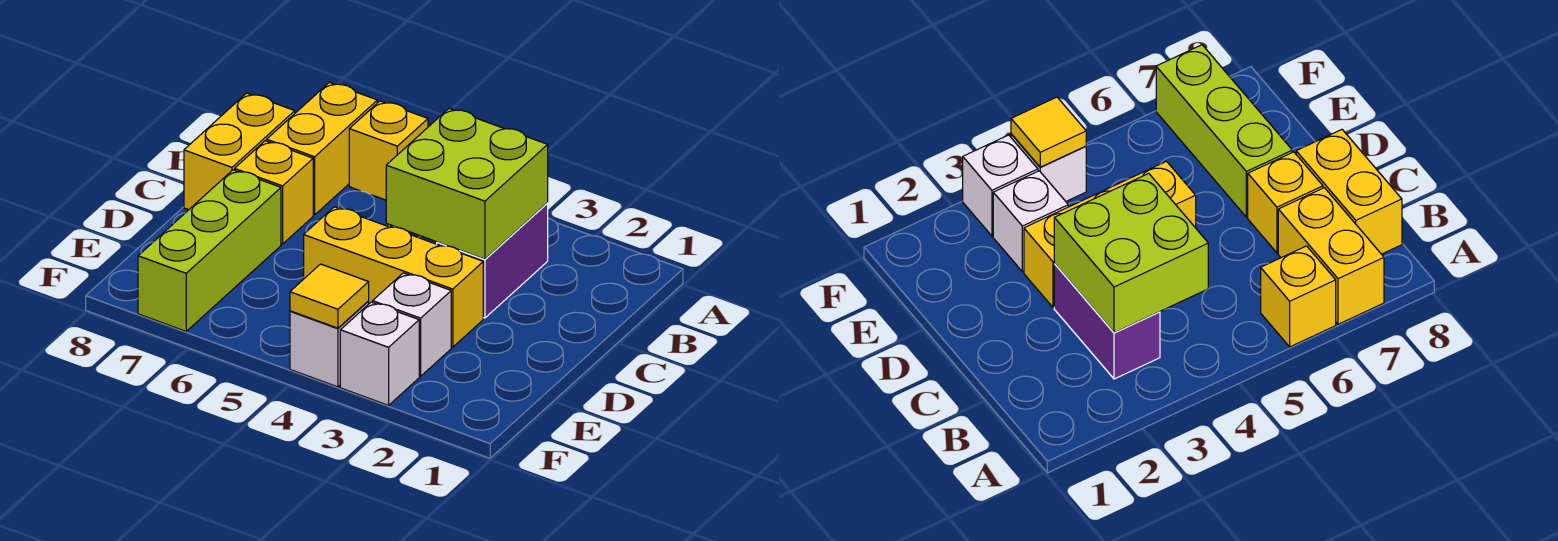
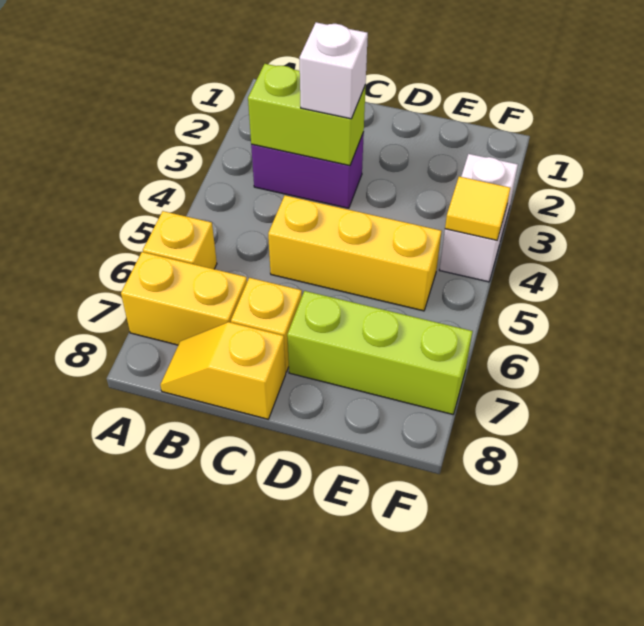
lime 2x2 brick [386,108,548,259] -> lime 1x2 brick [248,64,366,166]
yellow 1x2 brick [184,93,295,210] -> yellow 1x2 slope [160,322,286,419]
yellow 1x3 brick [304,207,483,347] -> yellow 1x3 brick turned to [268,195,442,311]
white 1x1 brick [373,273,451,376] -> white 1x1 brick moved to [299,22,368,119]

